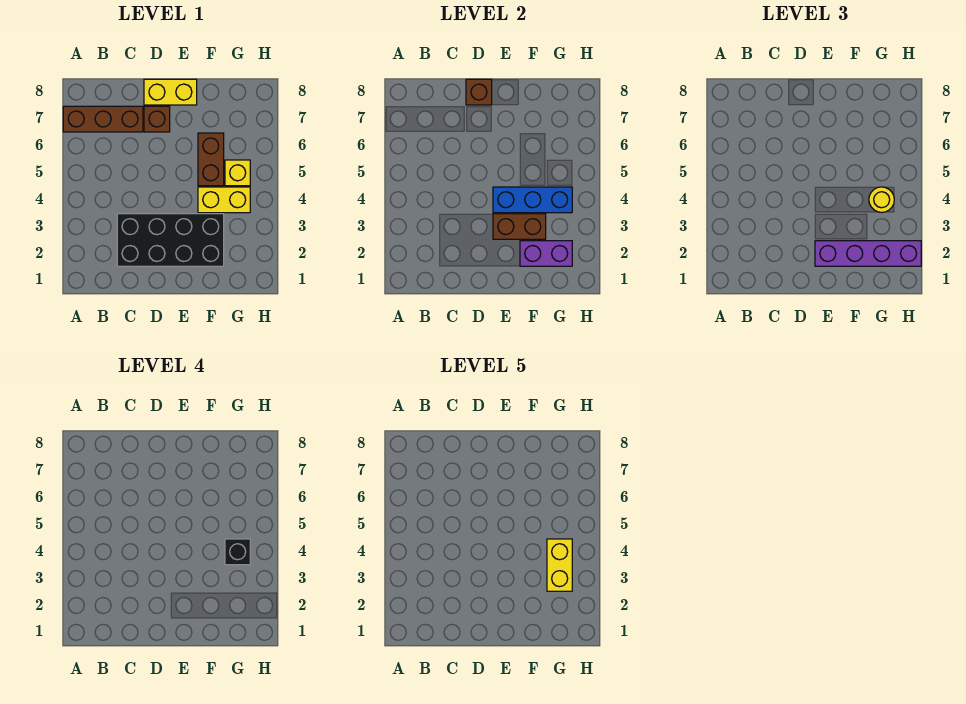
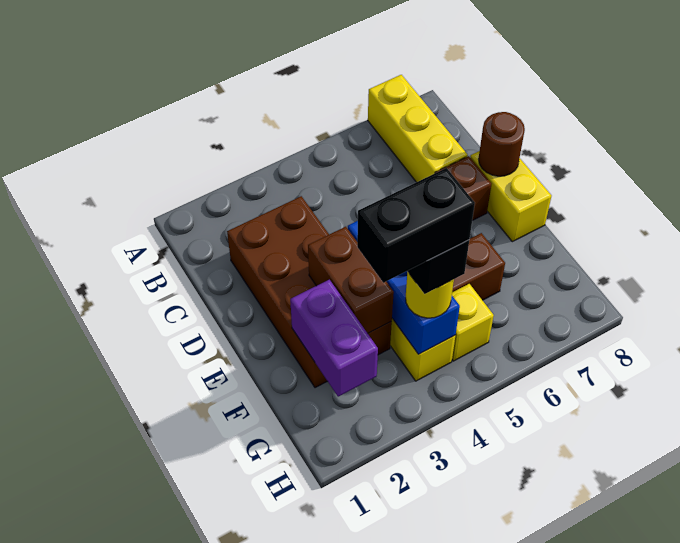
brown 1x3 brick [63,106,143,132] -> yellow 1x3 brick [368,75,468,182]
black 2x4 brick [117,214,224,266] -> brown 2x4 brick [227,196,392,388]
brown 1x1 brick [466,79,492,105] -> brown 1x1 round brick [479,112,525,176]
purple 1x4 brick [815,241,921,266] -> none
yellow 1x2 brick [547,539,572,591] -> black 1x2 brick [357,168,475,283]

